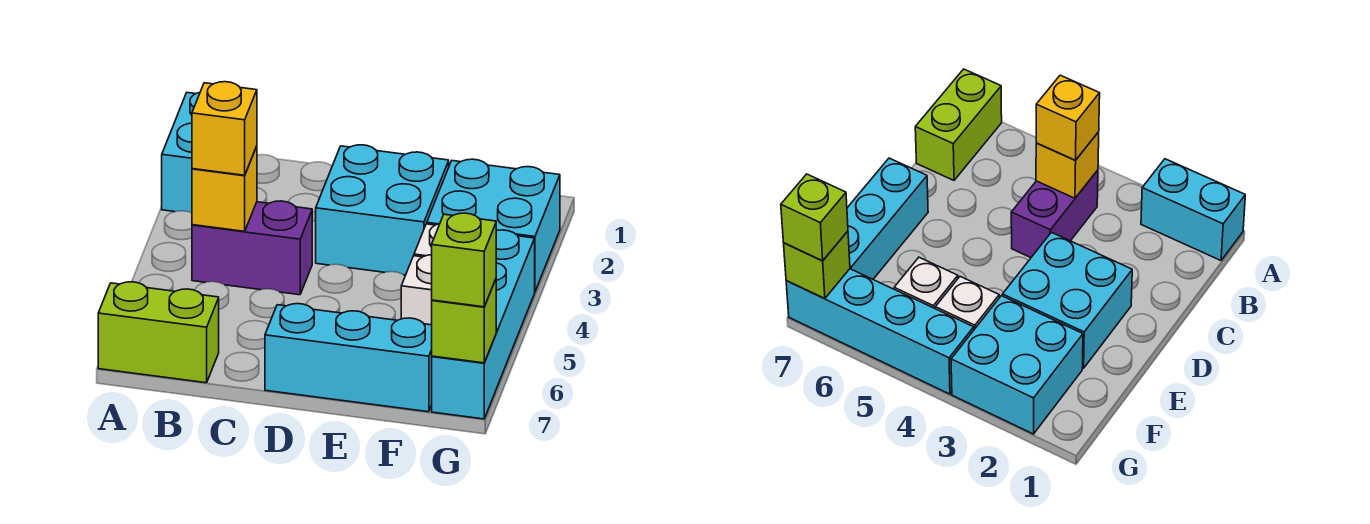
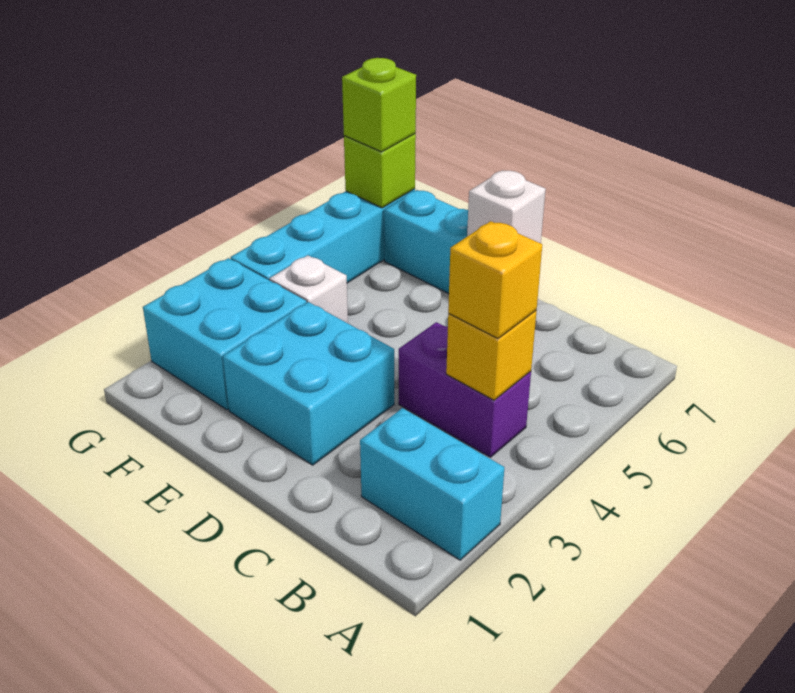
cyan 1x2 brick [162,92,200,213] -> cyan 1x2 brick turned to [360,408,505,560]
lime 1x2 brick [98,282,219,383] -> none
white 1x1 brick [401,255,432,325] -> white 1x1 brick moved to [467,170,546,243]

